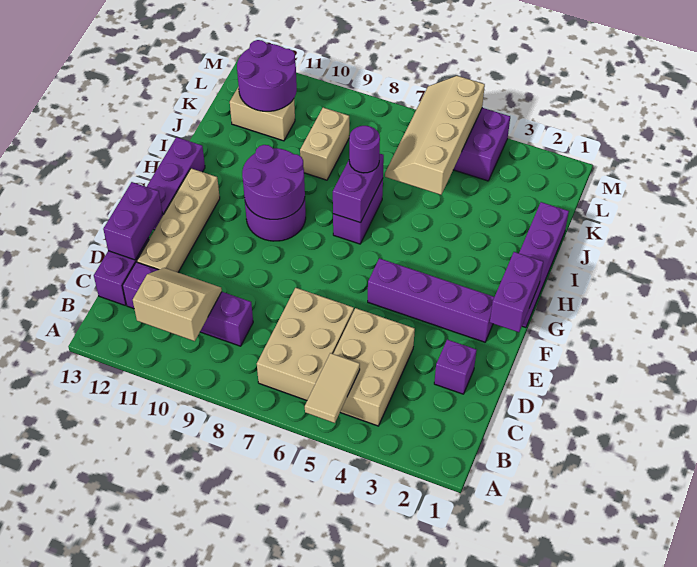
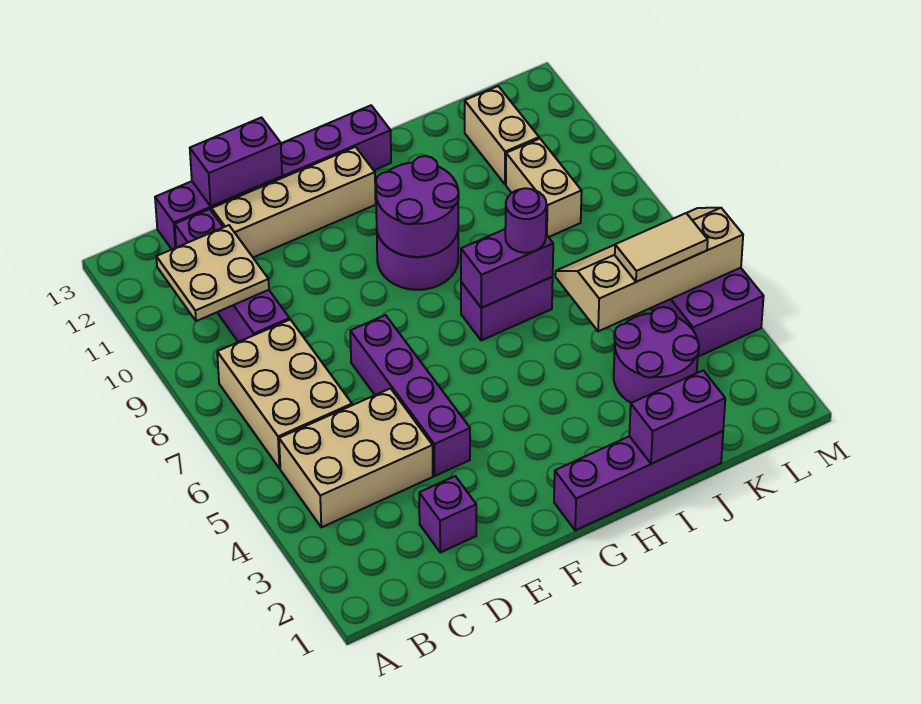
tan 1x2 tile [305,353,360,423] -> tan 1x2 tile moved to [615,213,708,282]
tan 2x3 brick [257,288,354,400] -> tan 2x3 brick turned to [217,320,352,469]
tan 2x2 slope [133,268,222,341] -> tan 2x2 plate [156,225,269,321]
purple 1x2 brick [490,252,543,332] -> purple 1x2 brick moved to [629,371,725,464]
purple 1x4 brick [368,258,494,342] -> purple 1x4 brick moved to [350,315,470,476]
tan 1x2 brick [300,108,349,180] -> tan 1x2 brick turned to [506,139,582,237]
purple 2x2 round brick [237,40,297,111] -> purple 2x2 round brick moved to [614,307,699,403]

